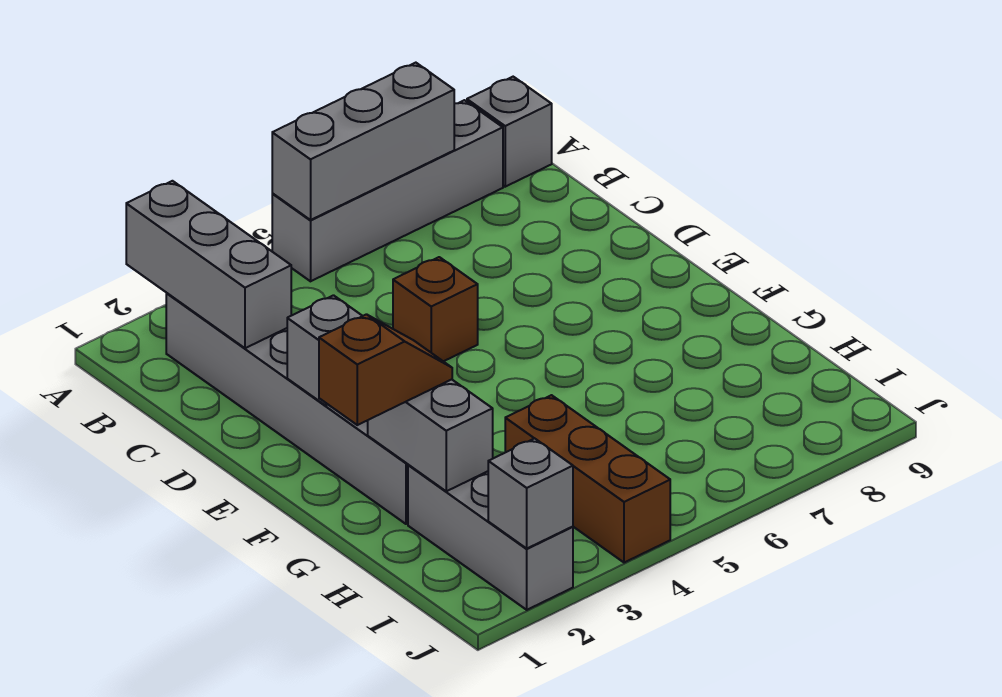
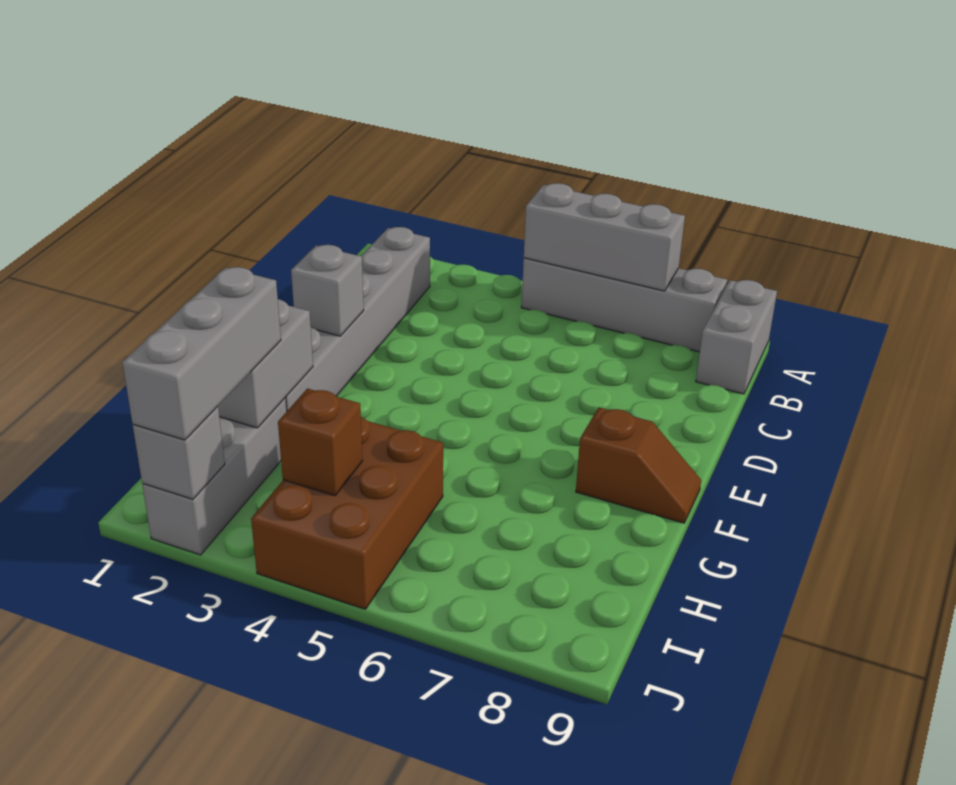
grey 1x3 brick [126,181,291,348] -> grey 1x3 brick moved to [122,267,281,440]
grey 1x1 brick [467,77,552,187] -> grey 1x2 brick [696,280,777,394]
brown 1x1 brick [393,257,478,361] -> brown 1x1 brick moved to [278,389,363,496]
brown 1x2 slope [319,314,452,425] -> brown 1x2 slope moved to [576,408,701,523]
brown 1x3 brick [505,395,670,563] -> brown 2x3 brick [251,417,443,609]

